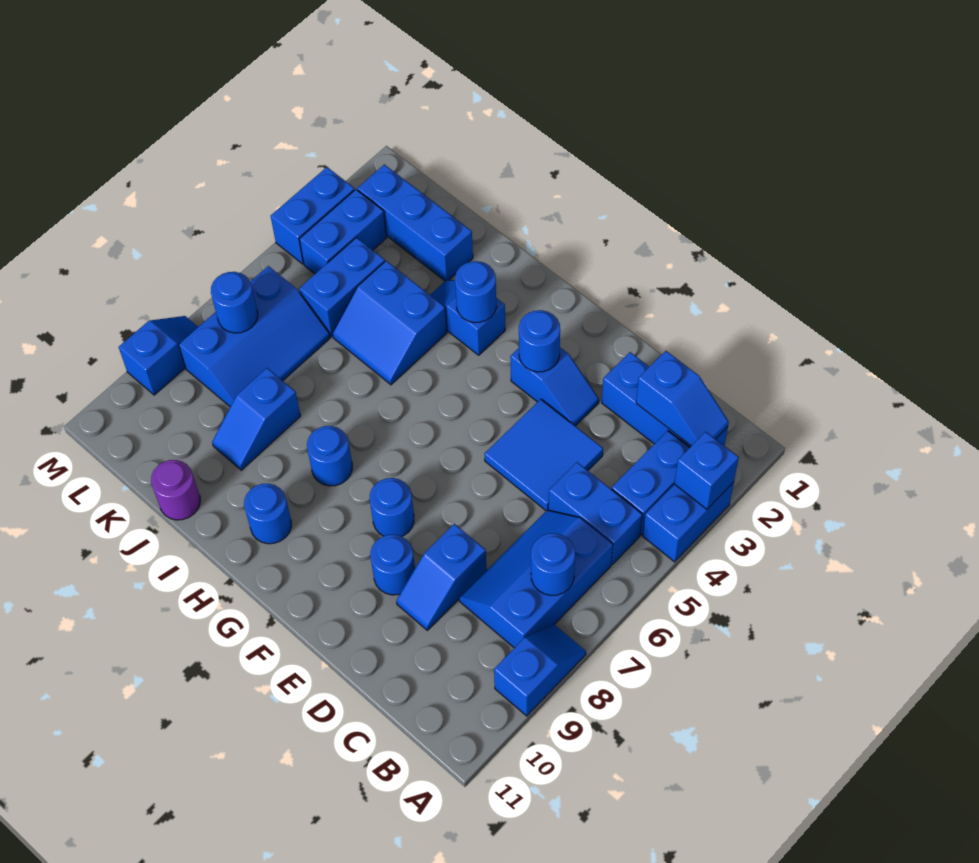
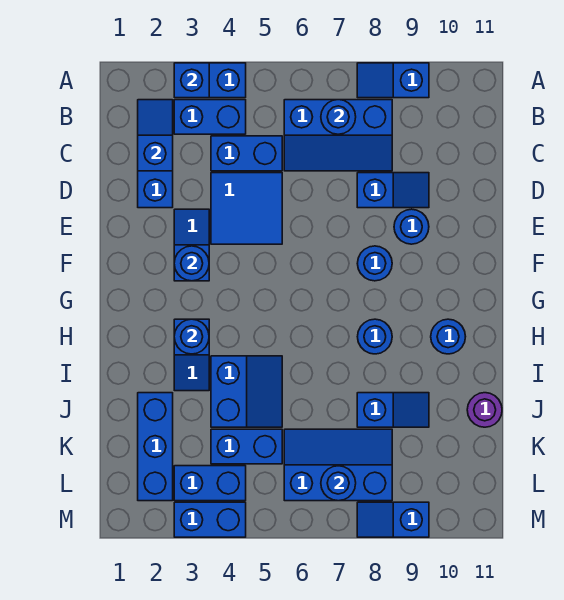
blue 1x2 brick [549,462,642,564] -> blue 1x2 brick turned to [211,136,282,171]

